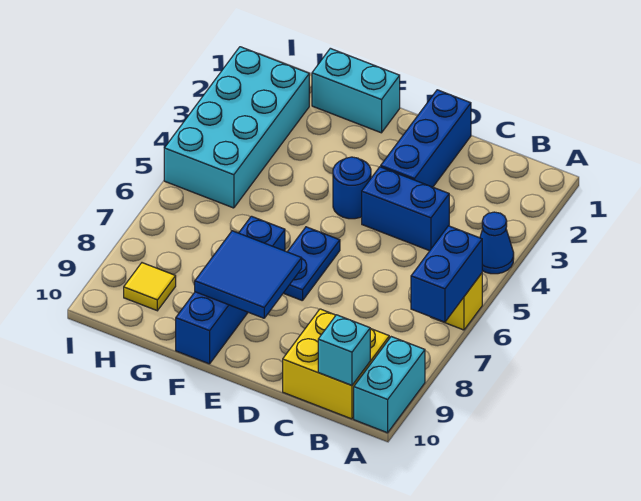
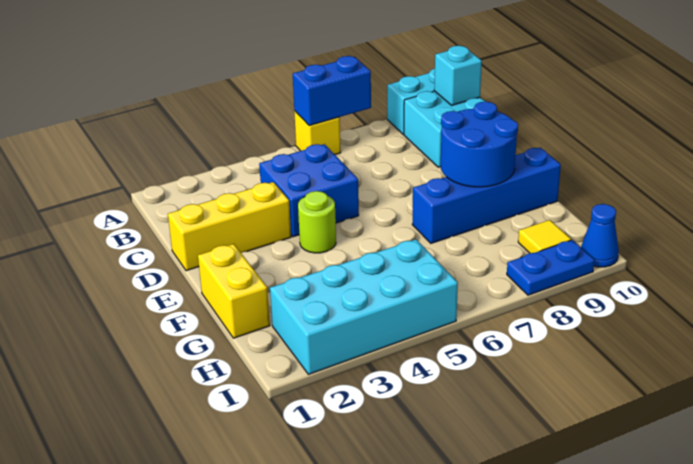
blue 1x1 cone [480,212,514,274] -> blue 1x1 cone moved to [581,204,619,267]
yellow 2x2 brick [283,309,389,419] -> cyan 2x2 brick [404,91,485,167]
blue 1x2 brick [362,167,449,251] -> blue 2x2 brick [259,144,359,237]
blue 1x3 brick [381,90,471,187] -> yellow 1x3 brick [168,182,291,271]
blue 1x1 round brick [333,157,371,219] -> lime 1x1 round brick [298,191,336,253]
blue 1x2 plate [284,227,340,301] -> blue 1x2 plate moved to [507,240,595,295]
blue 2x2 tile [195,231,302,318] -> blue 2x2 round brick [441,102,518,187]
cyan 1x2 brick [312,48,400,133] -> yellow 1x2 brick [198,244,270,338]

